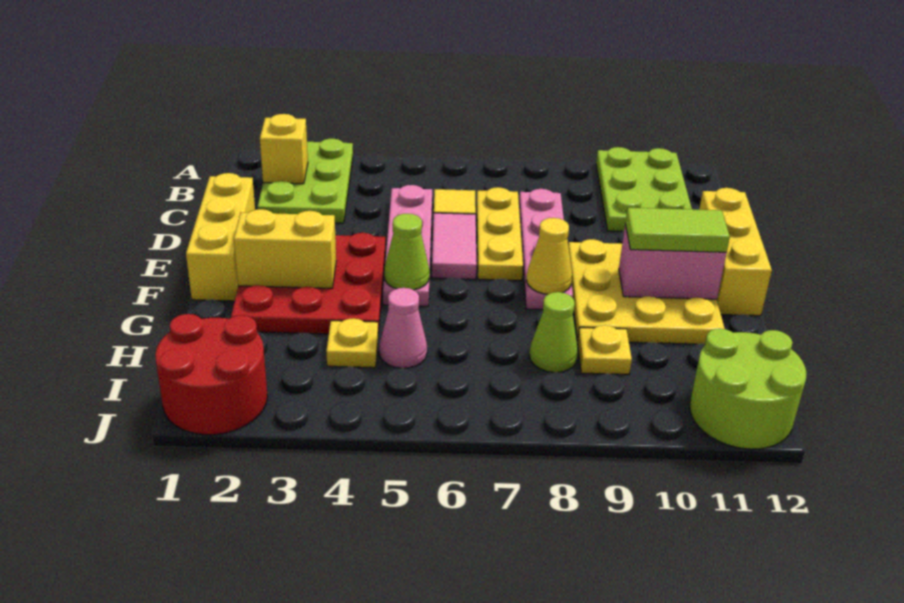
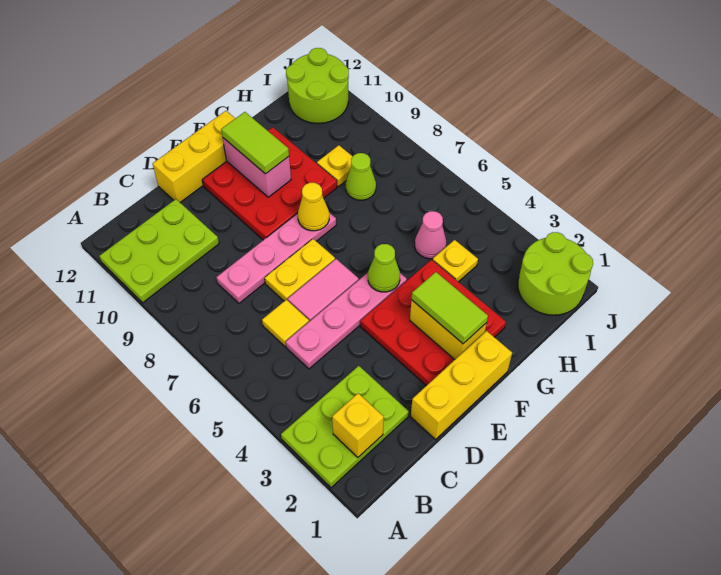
yellow 1x3 plate [477,187,523,281] -> yellow 1x2 plate [265,239,335,301]
yellow 3x3 plate [568,239,725,344] -> red 3x3 plate [202,127,337,240]
none -> lime 1x2 tile [411,272,488,344]
red 2x2 round brick [155,314,267,435] -> lime 2x2 round brick [518,232,593,315]

